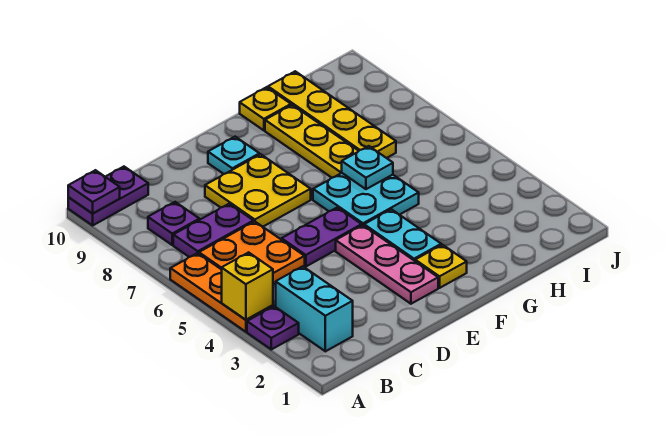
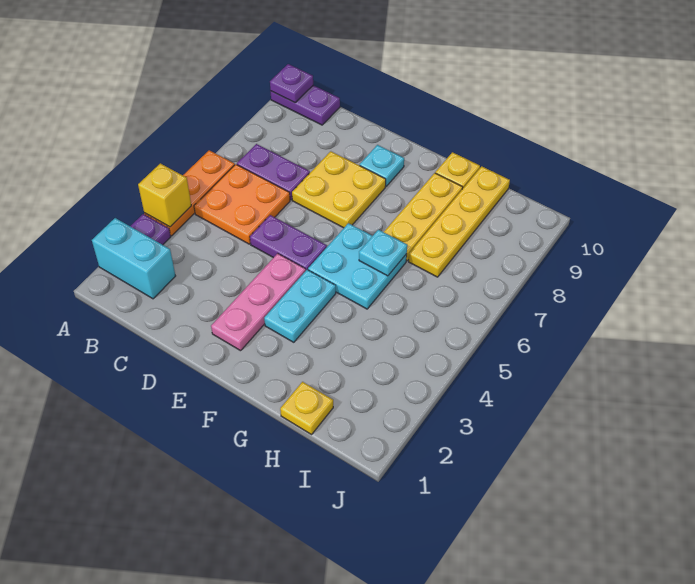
cyan 1x2 brick [276,266,353,351] -> cyan 1x2 brick turned to [92,218,175,299]
purple 1x1 plate [148,202,199,245] -> none
yellow 1x1 plate [415,245,467,288] -> yellow 1x1 plate moved to [280,382,333,434]

